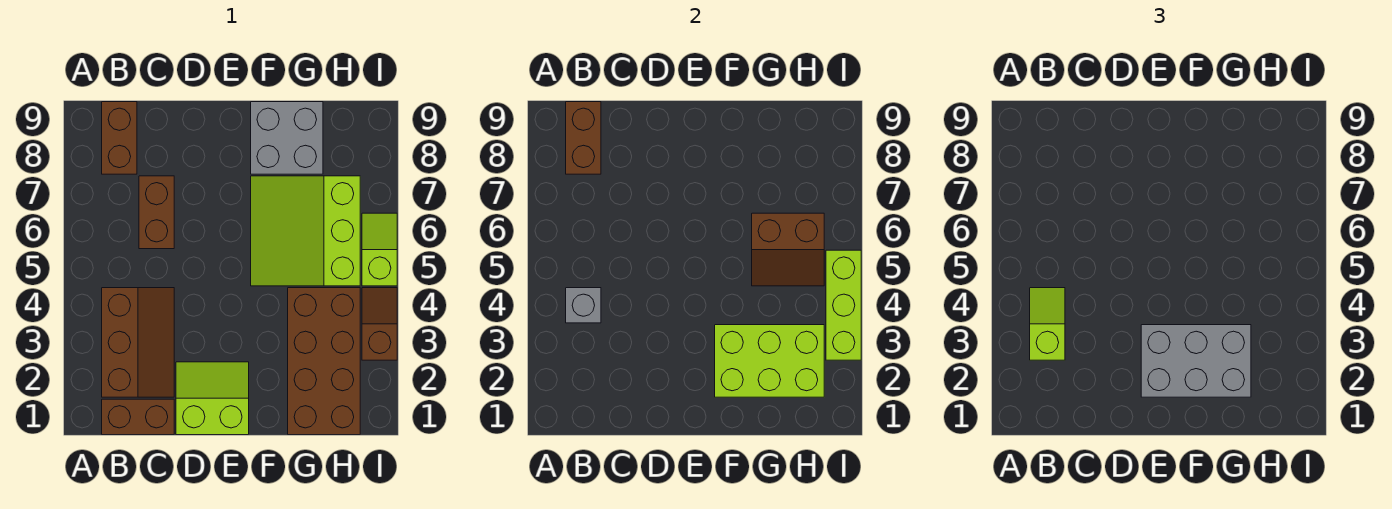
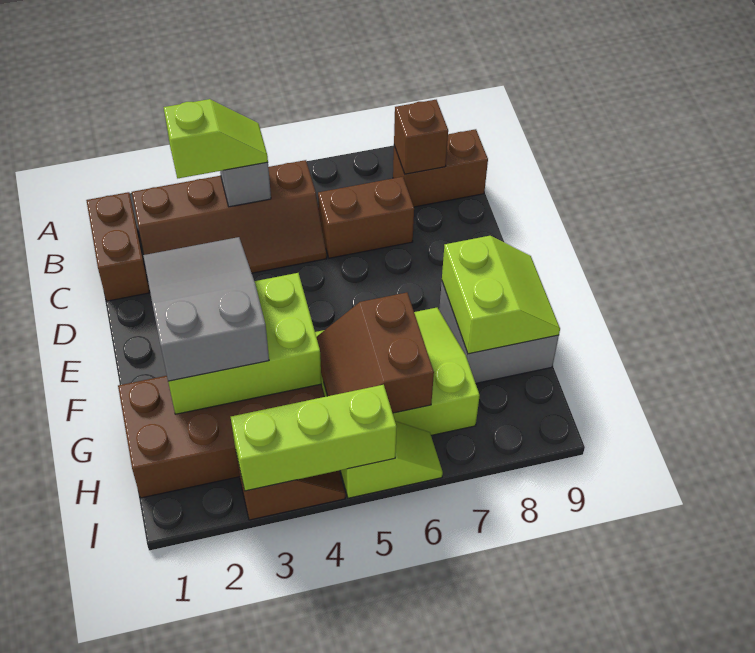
brown 2x3 slope [102,288,174,397] -> brown 2x4 slope [132,160,327,273]
brown 1x2 brick [566,102,601,174] -> brown 1x1 brick [394,100,448,174]
lime 2x2 slope [176,362,249,435] -> lime 2x2 slope moved to [442,236,560,354]
grey 2x3 brick [1141,325,1251,397] -> grey 2x3 slope [143,237,269,381]
lime 2x3 brick [715,325,824,397] -> lime 2x3 brick turned to [168,273,322,414]

